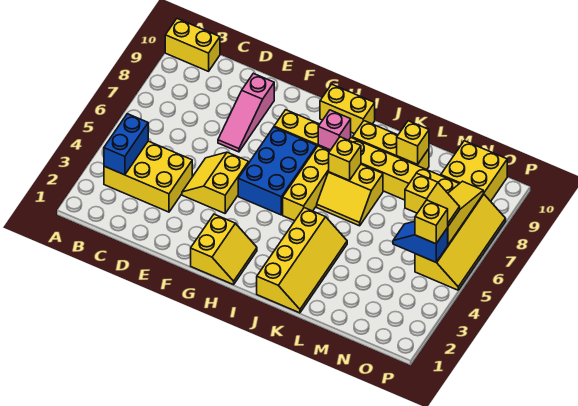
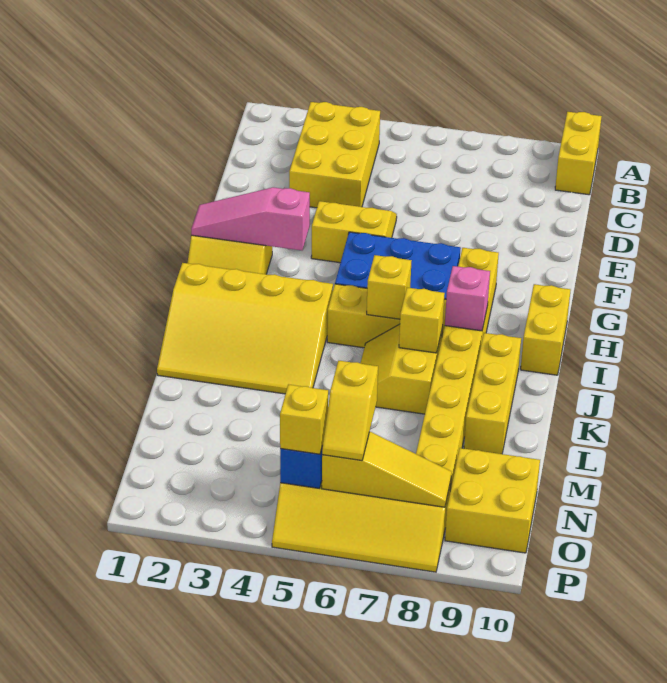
blue 1x2 brick [104,114,148,175] -> none
pink 1x3 slope [218,73,274,152] -> pink 1x3 slope moved to [191,187,310,250]
yellow 2x4 slope [257,208,347,313] -> yellow 3x4 slope [157,263,333,394]
yellow 1x1 brick [397,121,429,165] -> yellow 1x1 brick moved to [367,255,412,319]

